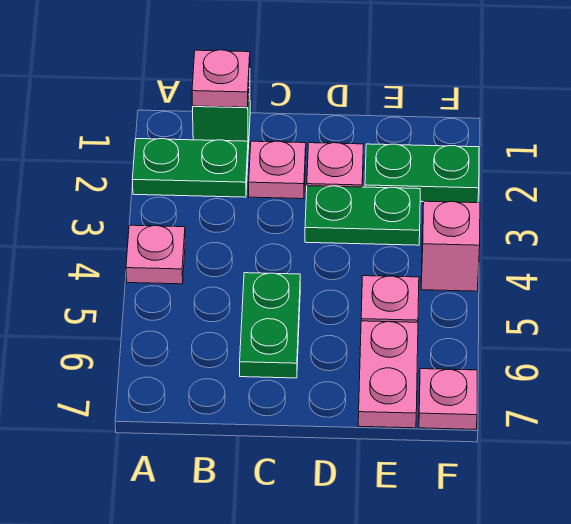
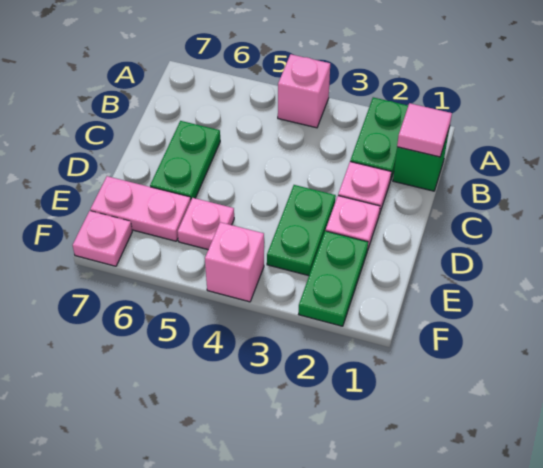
pink 1x1 plate [126,225,185,284] -> pink 1x1 brick [278,54,330,128]
pink 1x1 plate [192,50,250,107] -> pink 1x1 tile [397,103,452,157]
green 1x2 plate [240,273,300,378] -> green 1x2 plate turned to [150,121,220,199]

